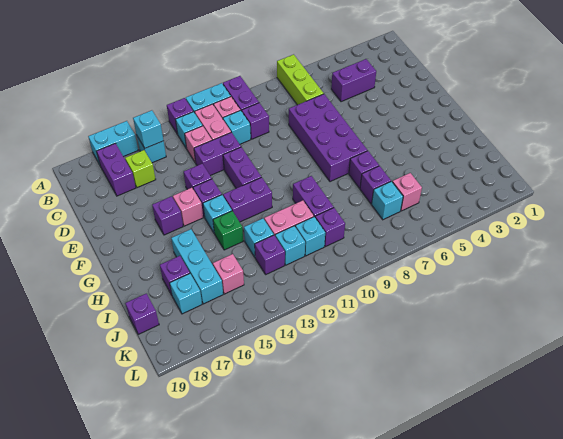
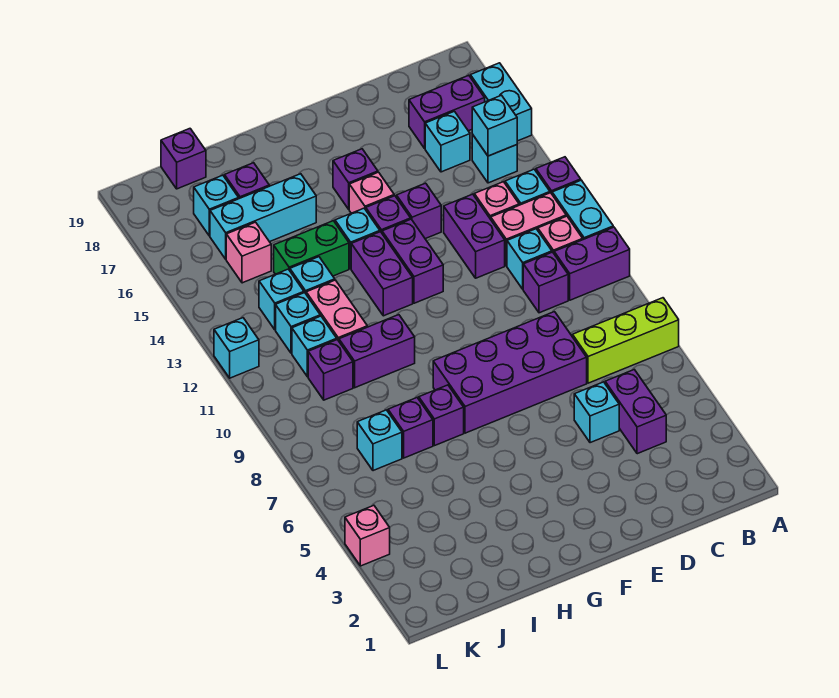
lime 1x1 brick [125,150,156,188] -> cyan 1x1 brick [425,111,470,172]
none -> cyan 1x1 brick [574,382,619,443]
purple 1x2 brick [223,147,261,188] -> purple 1x2 brick turned to [382,219,443,303]
green 1x1 brick [213,211,243,250] -> green 1x2 brick [274,221,349,276]
pink 1x1 brick [392,173,422,211] -> pink 1x1 brick moved to [345,505,390,566]
purple 1x1 brick [255,235,285,274] -> cyan 1x1 brick [259,269,304,330]
none -> cyan 1x1 brick [214,318,259,378]

